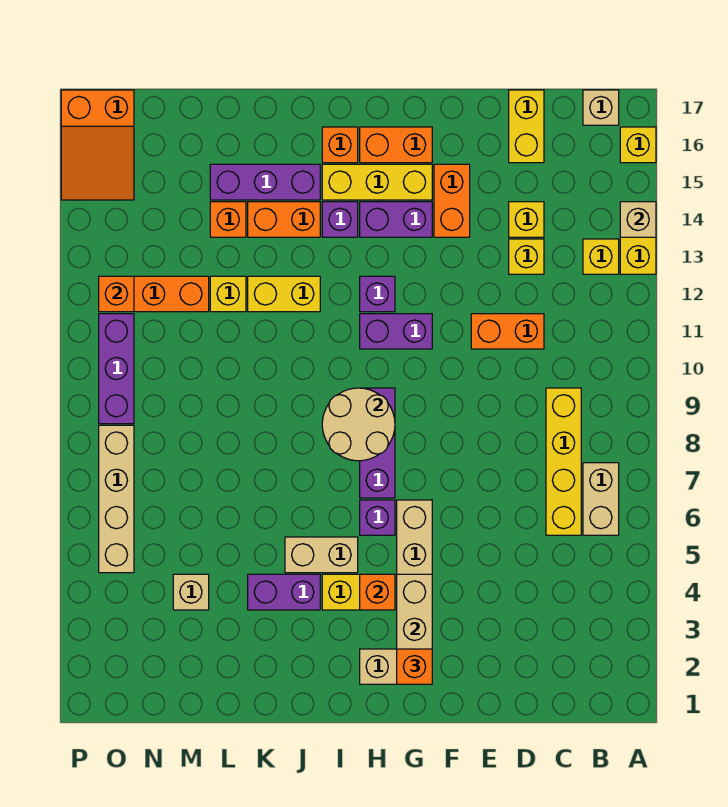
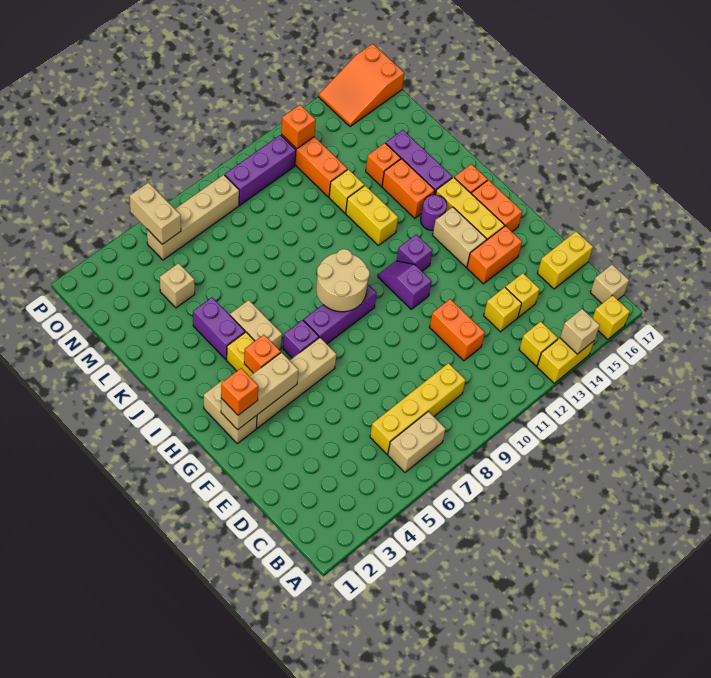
purple 1x2 brick [360,314,432,349] -> purple 1x2 slope [378,261,432,309]
purple 1x2 brick [360,202,432,237] -> tan 1x2 brick [433,207,486,267]
purple 1x1 brick [322,202,358,237] -> purple 1x1 round brick [421,195,447,231]
none -> tan 1x2 brick [129,182,181,244]

